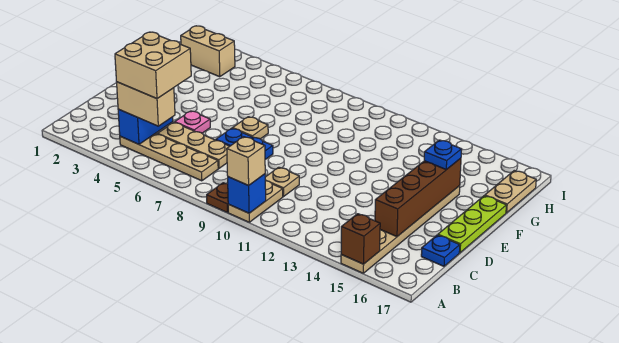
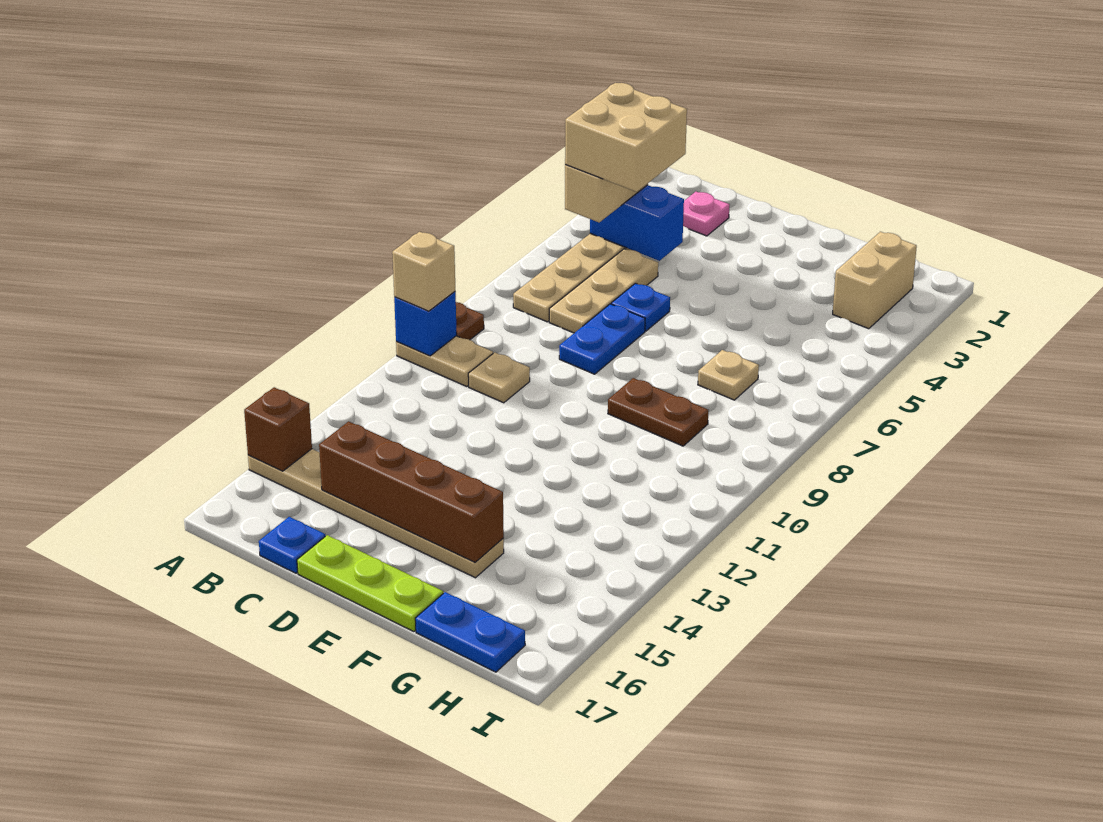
pink 1x1 plate [175,111,210,133] -> pink 1x1 plate moved to [683,192,729,236]
tan 1x1 plate [233,117,268,139] -> tan 1x1 plate moved to [698,350,759,400]
none -> brown 1x2 plate [608,378,708,446]
blue 1x1 plate [424,140,462,170] -> blue 1x1 plate moved to [611,283,670,331]
tan 1x2 plate [485,171,536,213] -> blue 1x2 plate [415,592,525,672]

